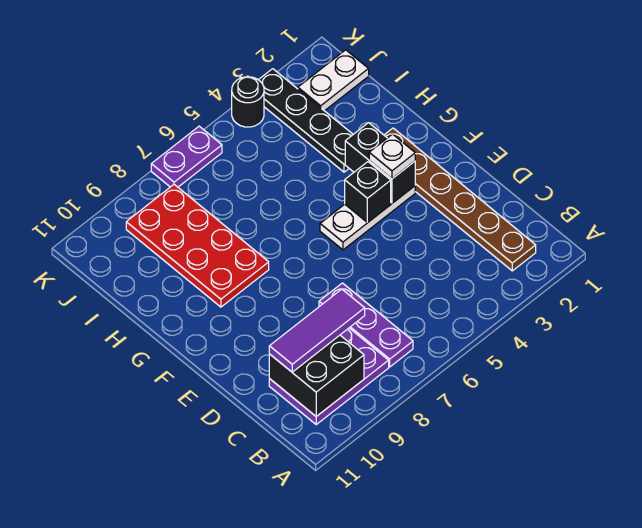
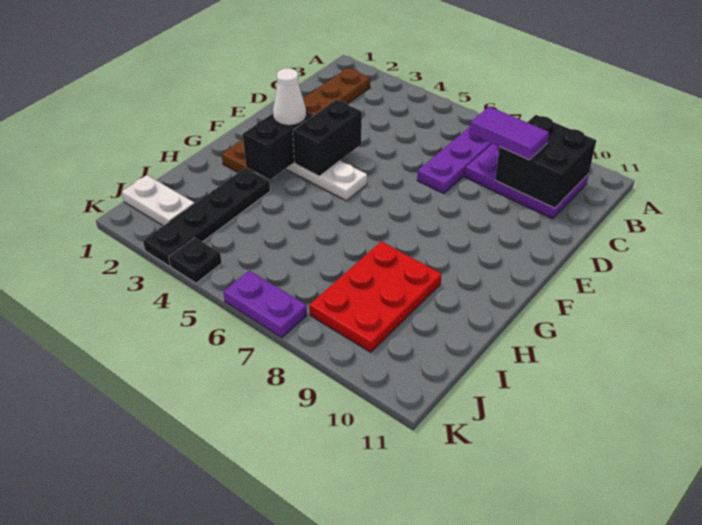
purple 1x3 tile [269,289,365,372] -> purple 1x2 tile [469,107,549,160]
white 1x1 plate [369,134,415,179] -> white 1x1 cone [273,68,306,125]
black 1x1 brick [345,162,391,222] -> black 1x2 brick [293,100,362,176]
red 2x4 plate [126,185,269,307] -> red 2x3 plate [309,241,442,352]
black 1x1 round brick [232,77,264,127] -> black 1x1 plate [169,238,222,283]

